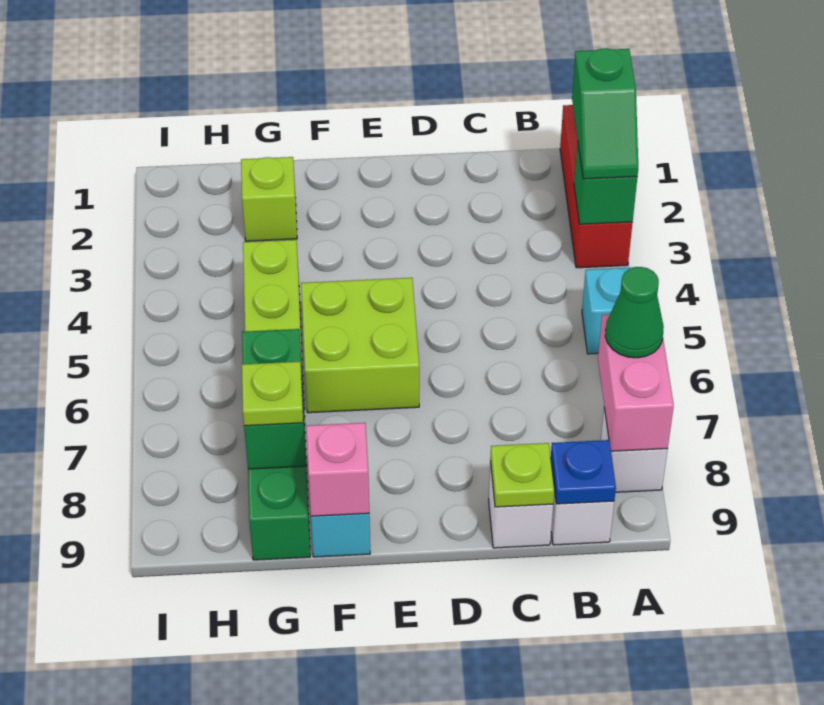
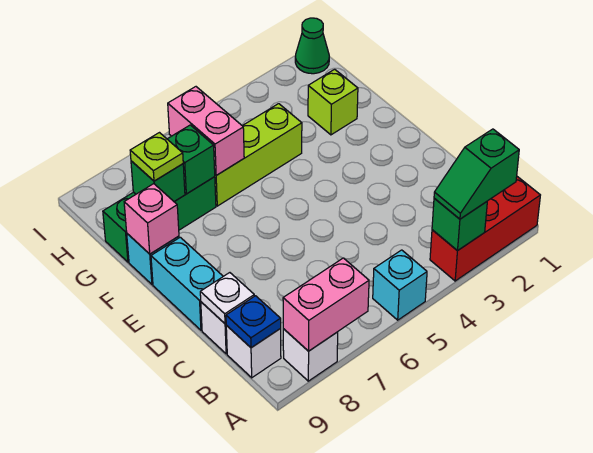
green 1x1 cone [605,267,664,358] -> green 1x1 cone moved to [295,18,329,74]
lime 1x1 plate [490,443,554,507] -> white 1x1 plate [200,273,254,324]
none -> cyan 1x2 brick [151,237,223,330]
lime 2x2 brick [301,278,419,413] -> none
none -> pink 1x2 brick [168,87,244,175]

